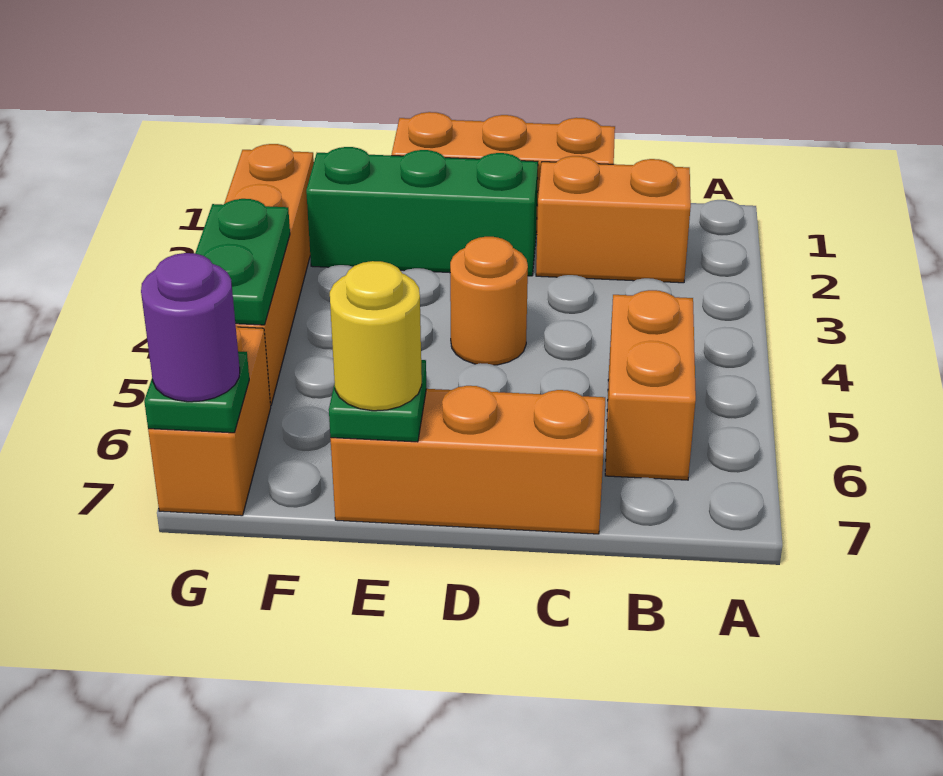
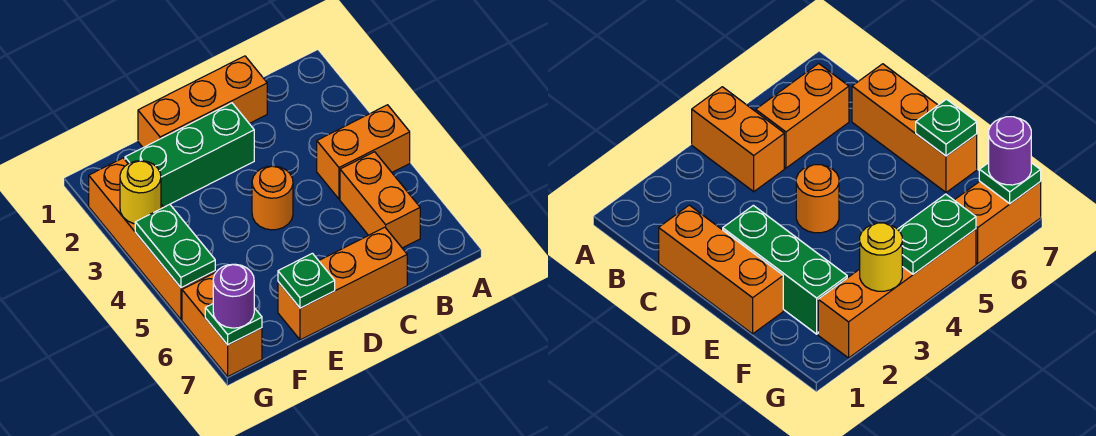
orange 1x2 brick [536,156,691,283] -> orange 1x2 brick moved to [317,105,410,199]
yellow 1x1 round brick [330,261,422,411] -> yellow 1x1 round brick moved to [120,161,161,224]

